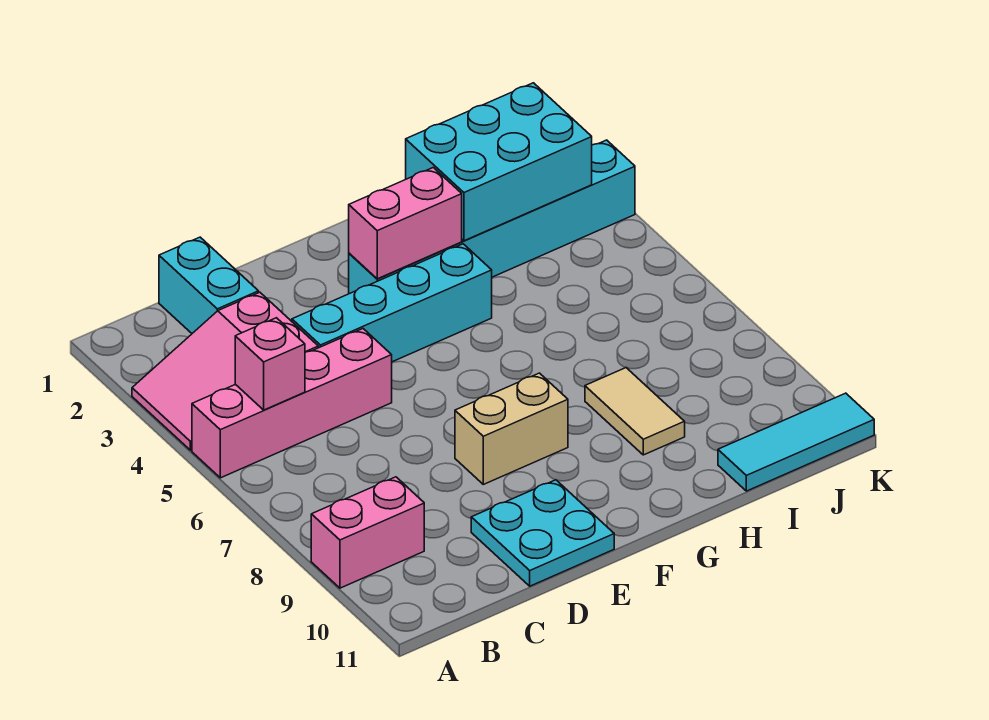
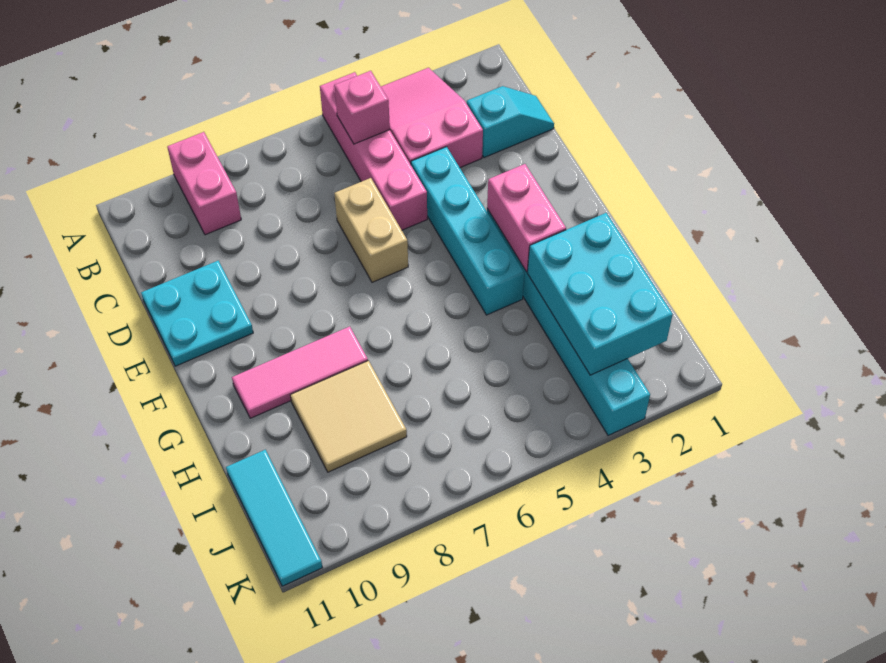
cyan 1x2 brick [159,237,259,333] -> cyan 1x2 slope [467,86,554,158]
tan 1x2 brick [455,373,568,484] -> tan 1x2 brick moved to [334,178,408,282]
none -> pink 1x3 tile [232,326,368,418]
tan 1x2 tile [585,368,685,455] -> tan 2x2 tile [290,361,407,472]

